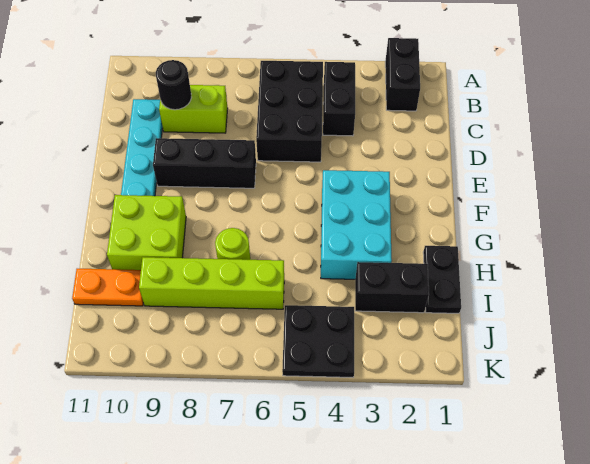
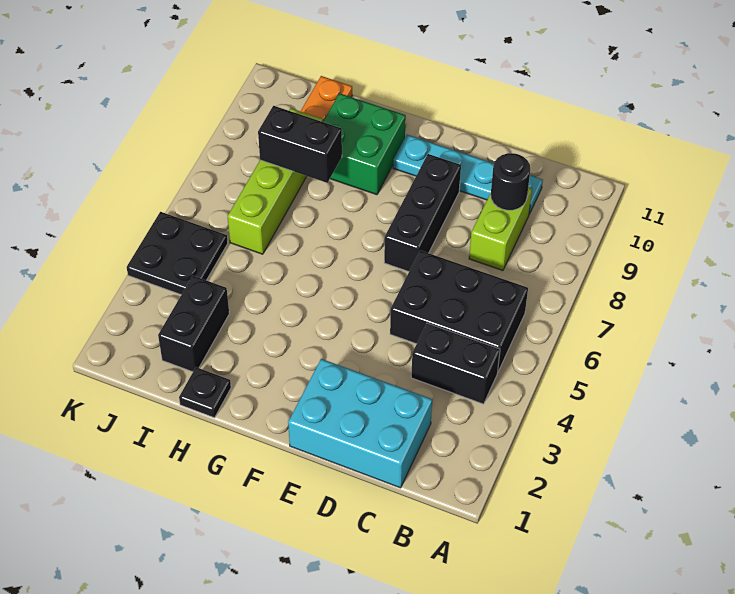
black 1x2 brick [385,38,420,111] -> black 1x2 brick moved to [258,106,342,183]
cyan 2x3 brick [321,170,392,279] -> cyan 2x3 brick moved to [288,359,432,488]
lime 2x2 brick [107,195,186,270] -> green 2x2 brick [323,93,406,195]
black 1x2 plate [423,246,461,313] -> black 1x1 plate [179,367,231,418]
lime 1x1 round brick [215,228,250,260] -> none

